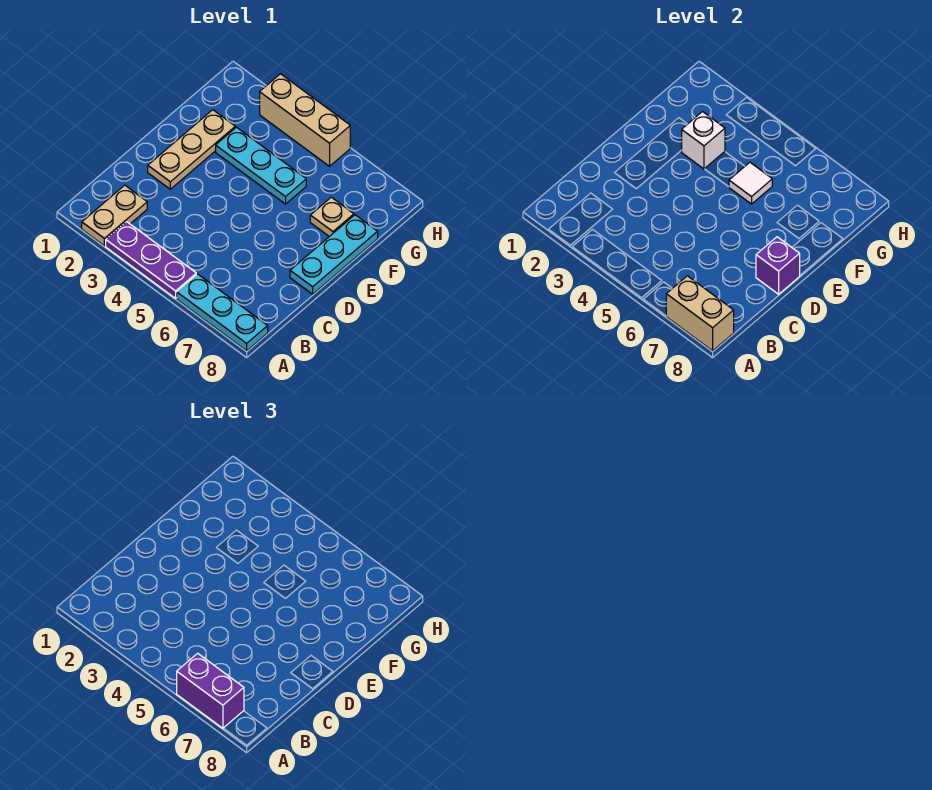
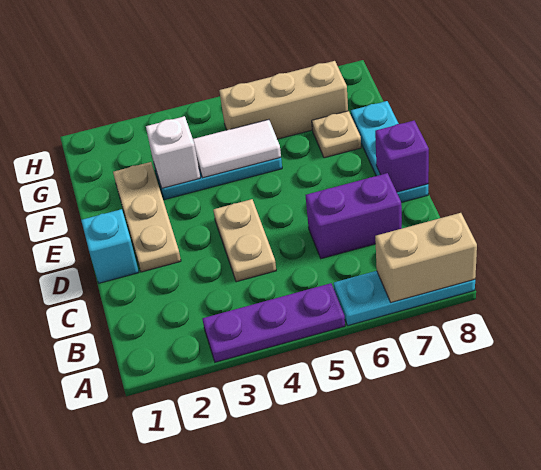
tan 1x2 plate [82,185,147,246] -> tan 1x2 plate moved to [213,199,276,282]
purple 1x2 brick [177,653,244,728] -> purple 1x2 brick moved to [306,173,402,259]
none -> cyan 1x1 brick [81,209,139,283]
white 1x1 tile [729,162,772,204] -> white 1x2 tile [193,120,281,178]
tan 1x3 brick [260,74,350,166] -> tan 1x3 brick moved to [219,61,348,139]

